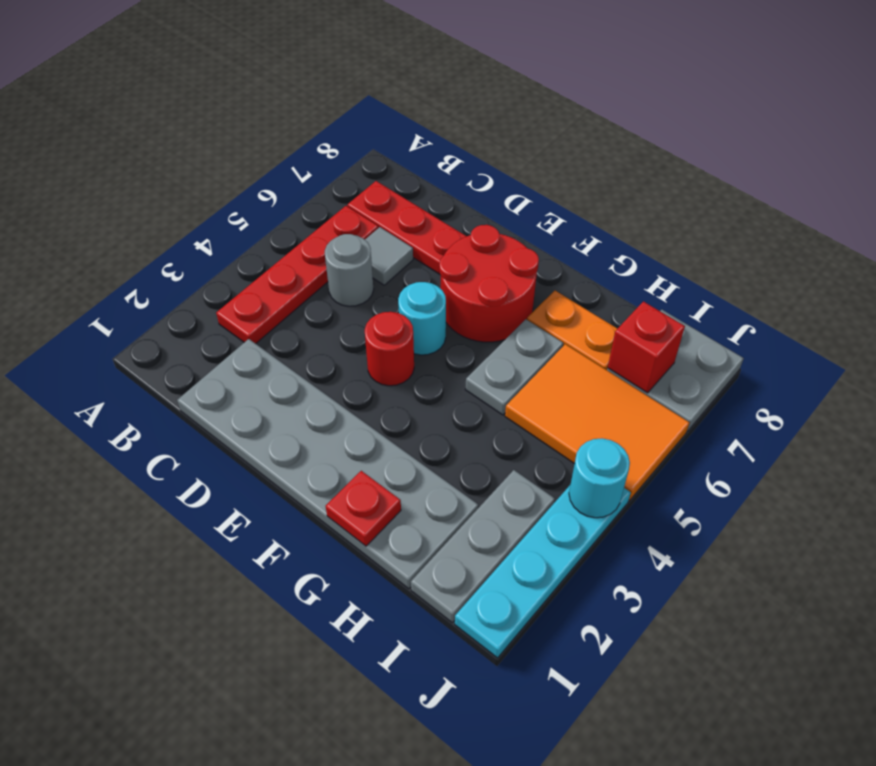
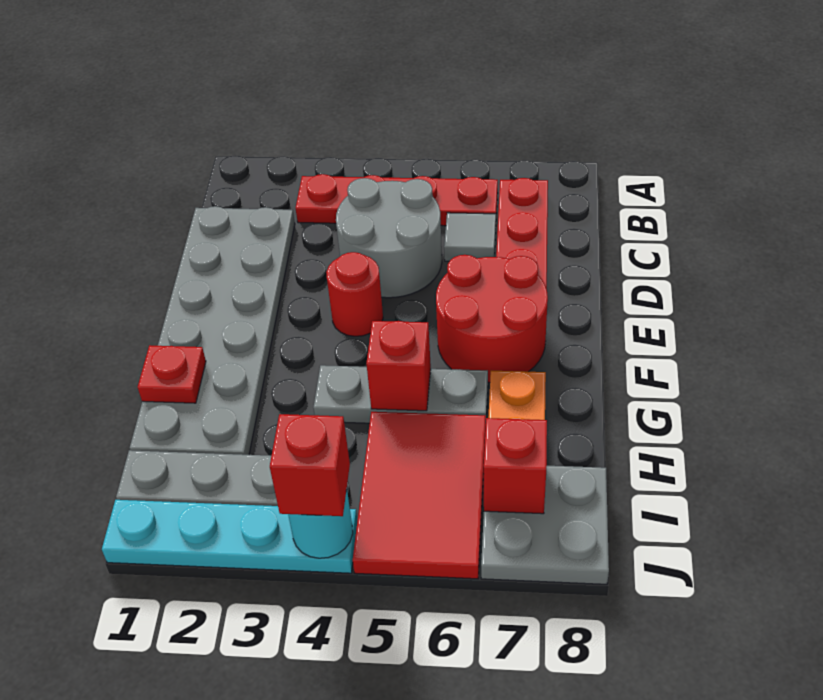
grey 1x1 round brick [325,234,374,306] -> grey 2x2 round brick [336,178,442,298]
cyan 1x1 round brick [398,282,446,355] -> none
grey 1x2 plate [466,319,563,415] -> grey 1x3 plate [313,365,488,423]
none -> red 1x1 brick [366,321,431,411]
orange 2x3 tile [505,344,690,501] -> red 2x3 tile [353,412,486,579]
none -> red 1x1 brick [270,414,350,516]

